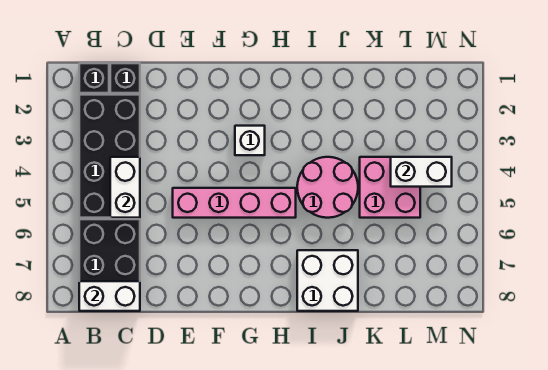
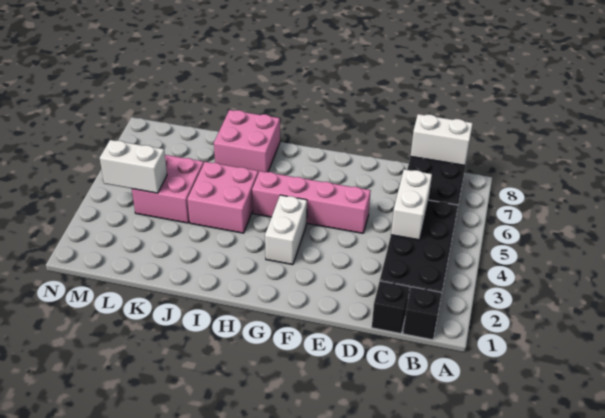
white 1x1 brick [235,126,265,155] -> white 1x2 brick [265,195,307,265]
pink 2x2 round brick [297,157,358,218] -> pink 2x2 brick [187,162,258,233]
white 2x2 brick [297,250,358,311] -> pink 2x2 brick [214,110,280,173]

